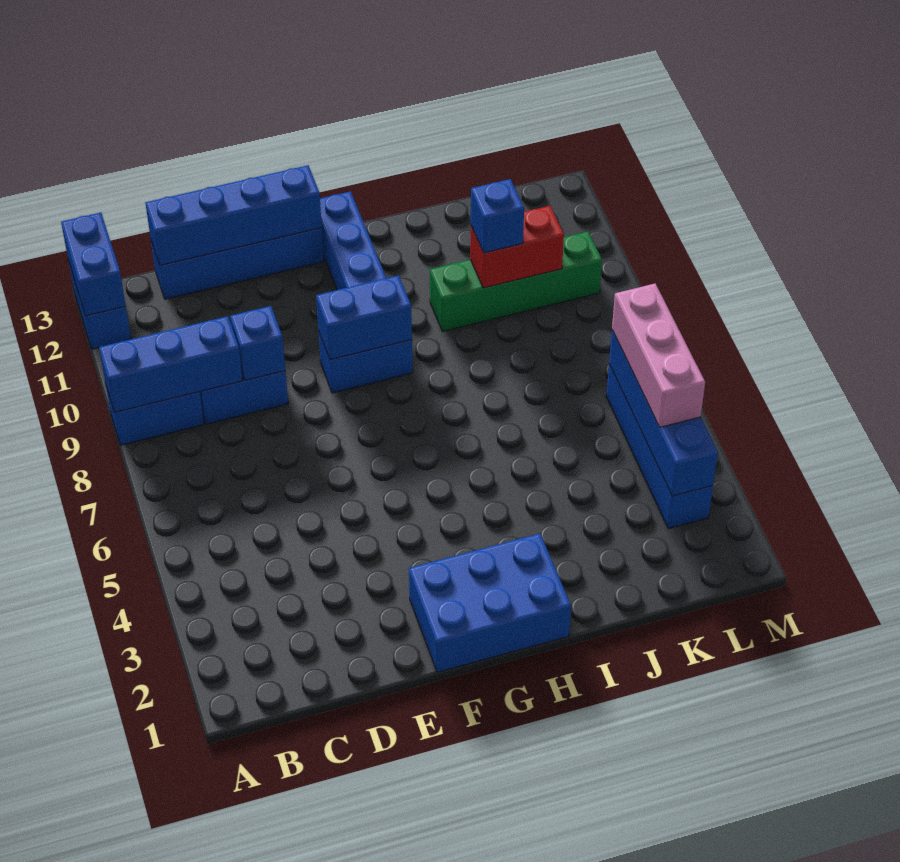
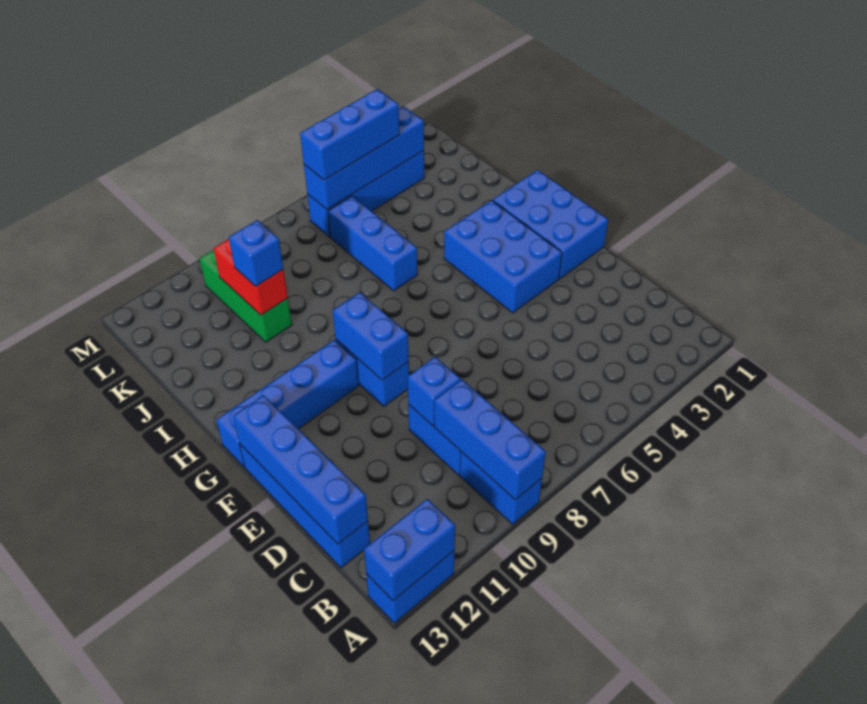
none -> blue 2x3 brick [444,200,562,313]
none -> blue 1x3 brick [328,196,418,291]
green 1x4 brick [430,232,602,332] -> green 1x3 brick [199,250,292,342]
pink 1x3 brick [612,284,705,427] -> blue 1x3 brick [300,89,399,180]

